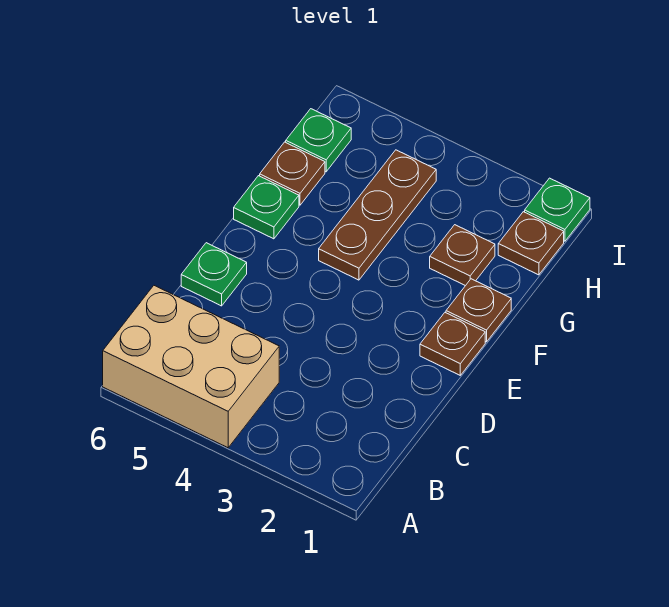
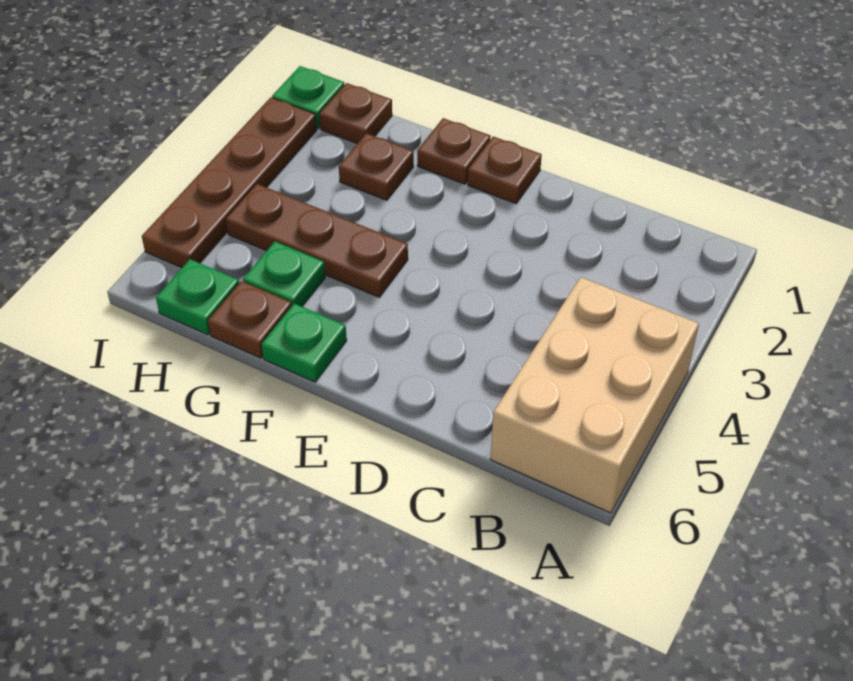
green 1x1 plate [181,243,247,306] -> green 1x1 plate moved to [243,242,325,306]
none -> brown 1x4 plate [142,97,317,268]

